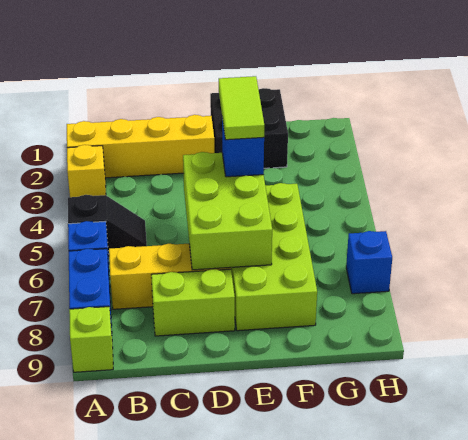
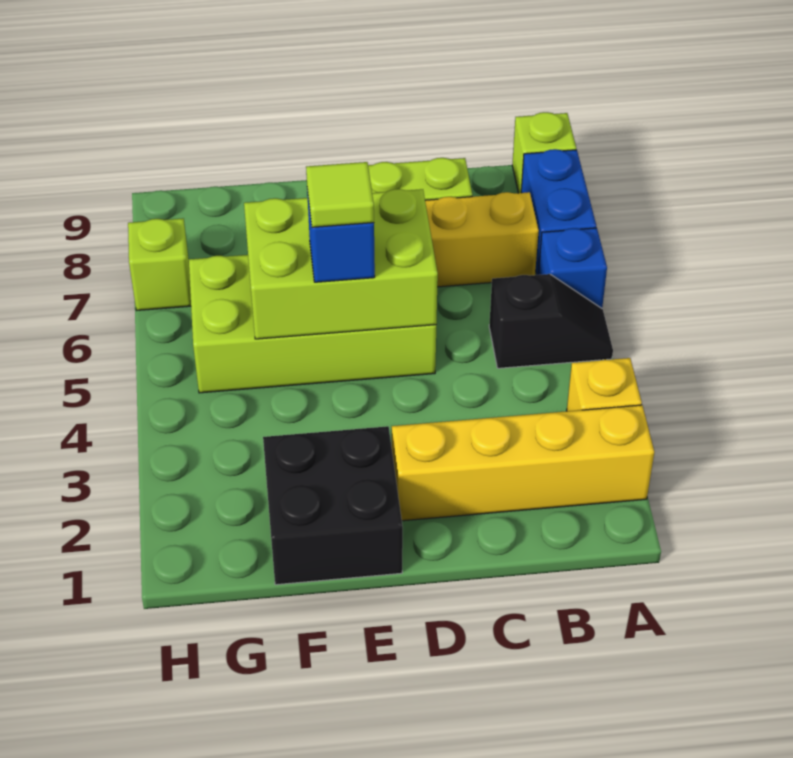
black 1x2 slope [68,195,147,254] -> black 1x2 slope turned to [489,274,613,368]
lime 2x3 brick [183,152,272,270] -> lime 2x3 brick turned to [244,189,438,339]
lime 1x2 tile [219,76,264,140] -> lime 1x1 tile [306,162,374,227]
lime 2x4 brick [231,183,317,331] -> lime 2x4 brick turned to [189,255,436,393]
blue 1x1 brick [346,231,392,294] -> lime 1x1 brick [128,218,191,310]

